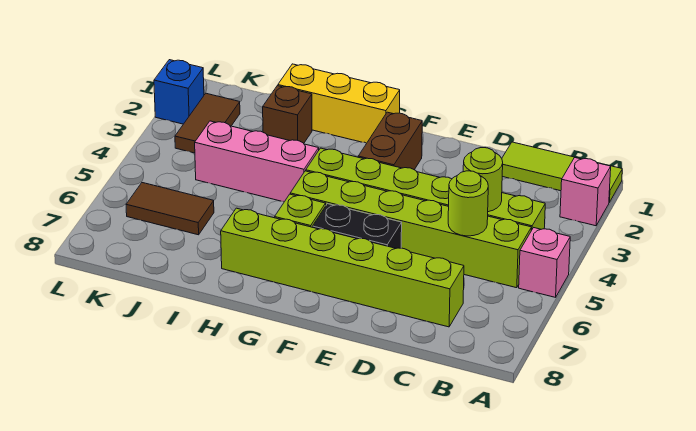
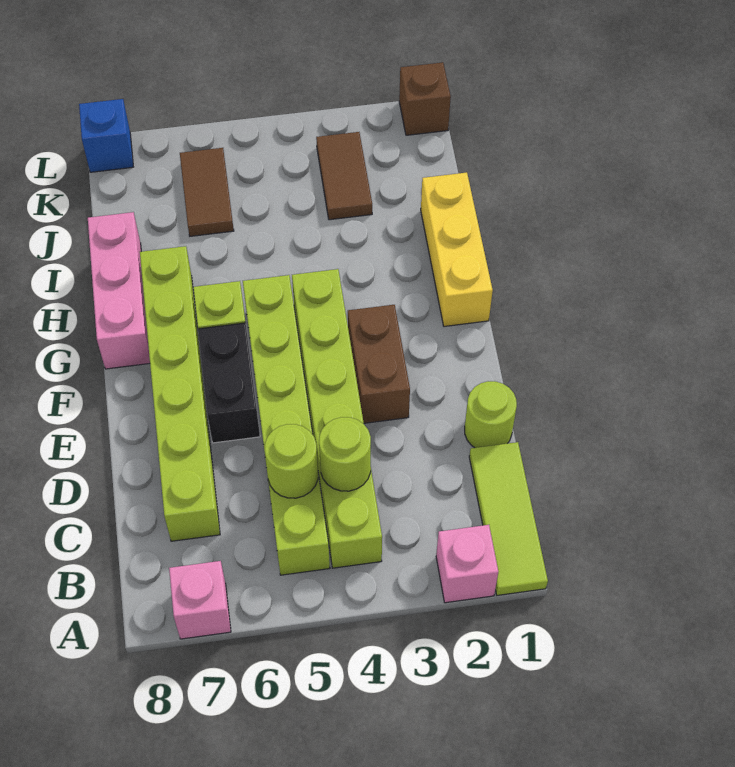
pink 1x1 brick [519,228,570,297] -> pink 1x1 brick moved to [169,561,231,639]
none -> lime 1x1 round brick [465,381,517,448]
brown 1x2 brick [358,112,422,170] -> brown 1x2 brick turned to [348,305,410,423]
pink 1x3 brick [195,121,319,202] -> pink 1x3 brick moved to [88,212,150,369]
brown 1x1 brick [263,86,312,143] -> brown 1x1 brick moved to [399,62,451,135]
brown 1x2 tile [175,93,240,153] -> brown 1x2 tile turned to [316,132,372,220]
blue 1x1 brick [154,60,204,124] -> blue 1x1 brick moved to [79,99,133,172]

